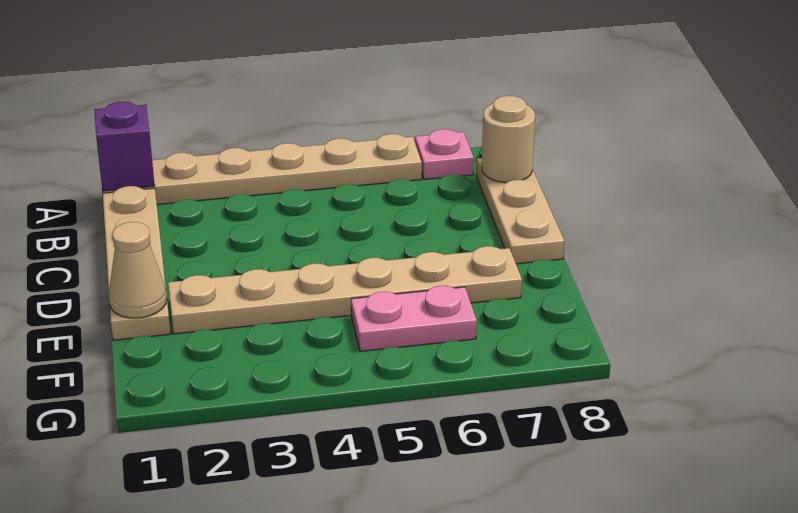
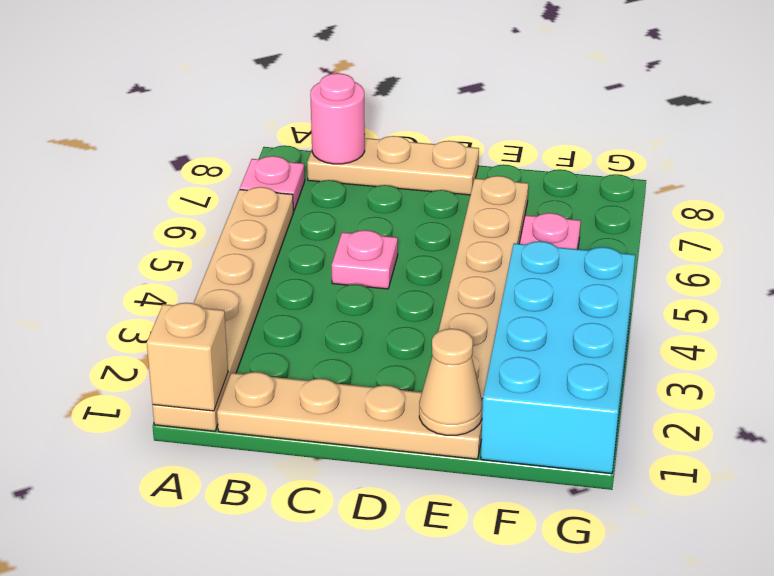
purple 1x1 brick [94,102,155,191] -> tan 1x1 brick [147,303,228,411]
tan 1x1 round brick [482,96,535,183] -> pink 1x1 round brick [310,73,365,164]
none -> pink 1x1 plate [332,230,398,289]
none -> cyan 2x4 brick [481,241,635,473]

